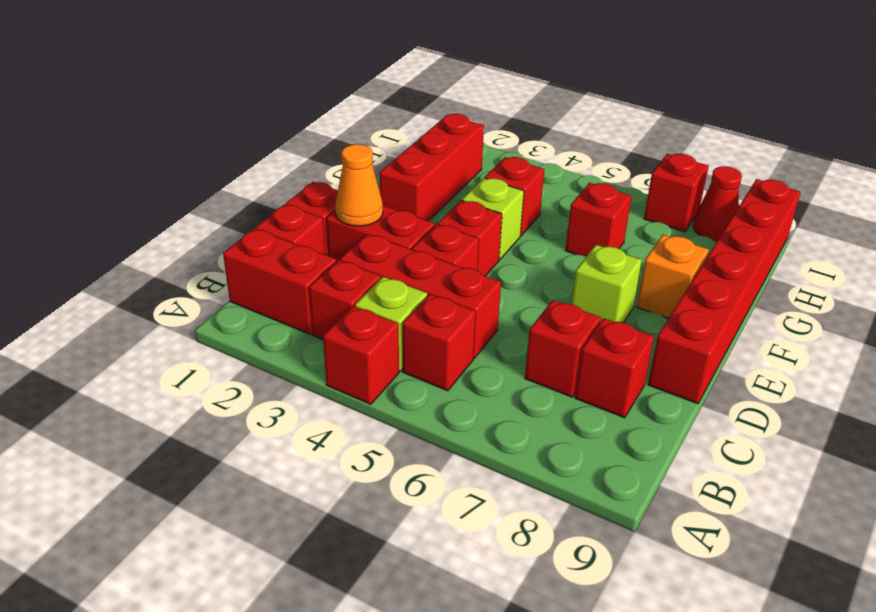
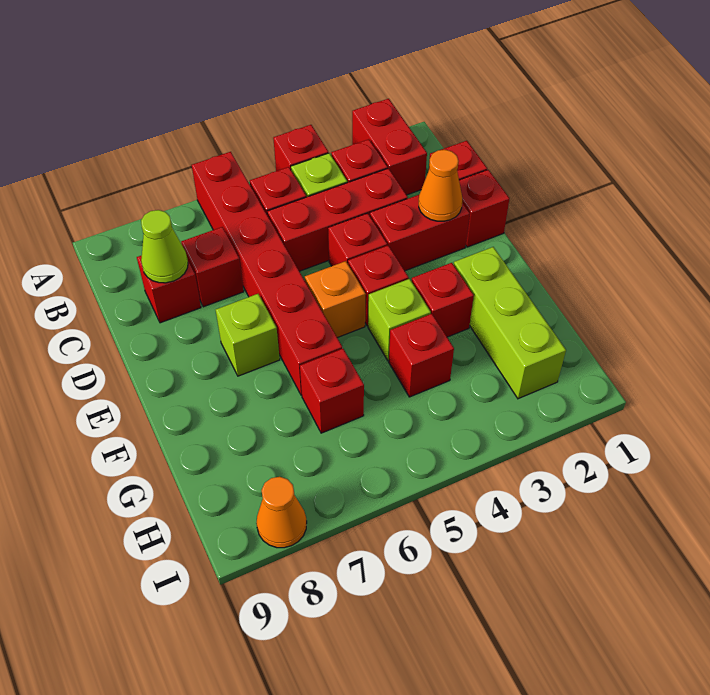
red 1x2 brick [223,229,336,335] -> red 1x2 brick turned to [352,99,427,195]
none -> lime 1x1 cone [141,210,188,283]
red 1x6 brick [648,179,800,404] -> red 1x6 brick moved to [192,152,342,395]
red 1x3 brick [380,114,484,221] -> lime 1x3 brick [454,247,566,399]
orange 1x1 brick [637,235,709,318] -> orange 1x1 brick moved to [305,261,366,338]
red 1x1 brick [644,154,709,232] -> red 1x1 brick moved to [411,263,474,337]
red 1x1 cone [693,166,742,241] -> orange 1x1 cone [256,477,307,548]

